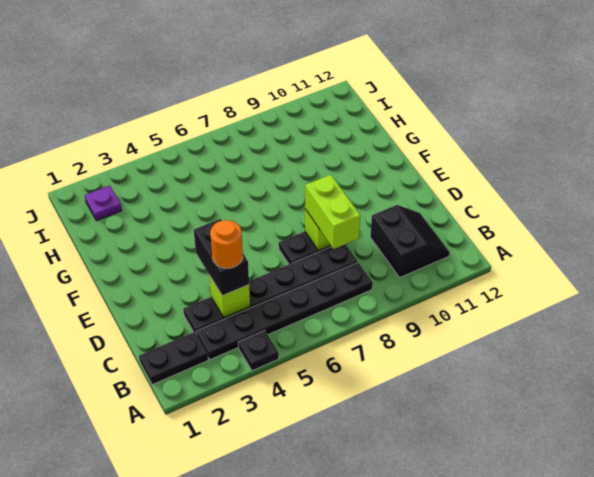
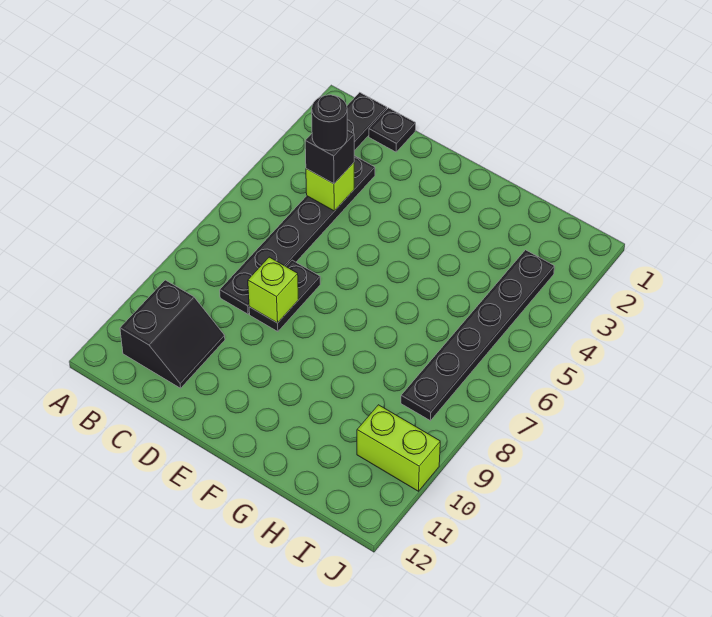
black 1x1 plate [238,331,279,371] -> black 1x1 plate moved to [369,108,416,152]
black 1x6 plate [196,263,373,360] -> black 1x6 plate moved to [401,250,555,421]
black 2x2 slope [370,205,450,277] -> black 2x2 slope turned to [120,280,225,388]
black 1x2 brick [194,219,249,296] -> black 1x1 brick [305,130,354,184]
orange 1x1 round brick [210,220,243,268] -> black 1x1 round brick [312,95,347,150]
lime 1x2 brick [305,175,360,249] -> lime 1x2 brick moved to [357,405,440,491]
purple 1x1 plate [85,185,122,221] -> none

